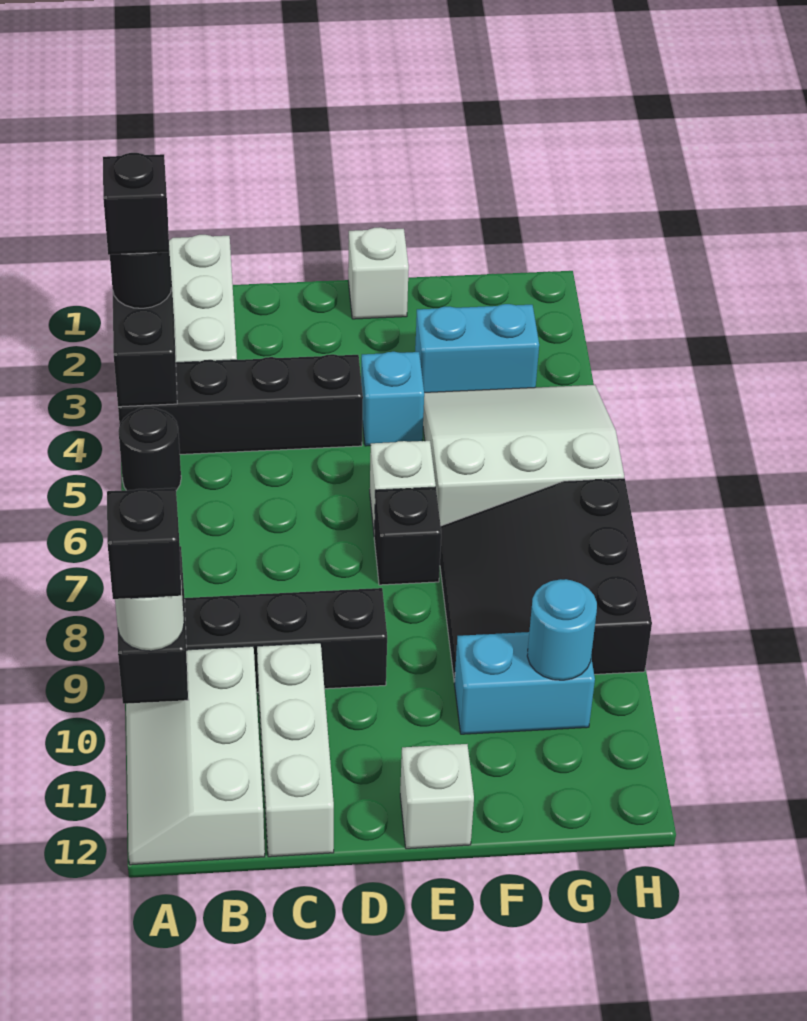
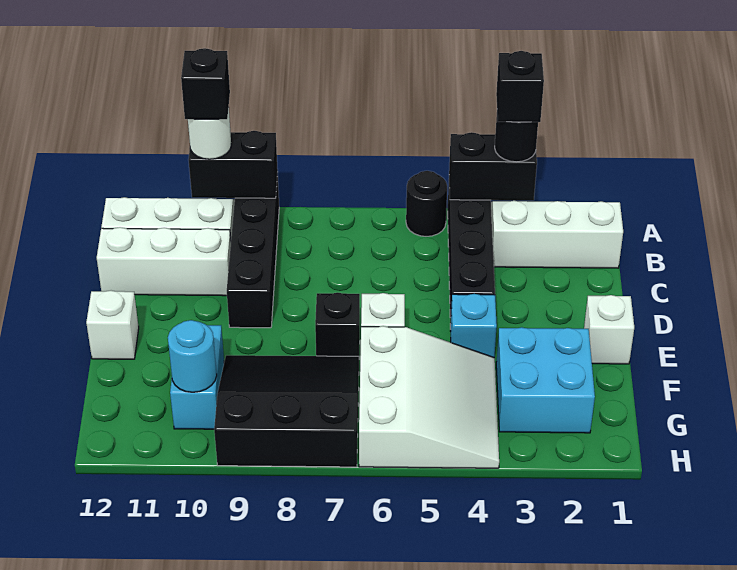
cyan 1x2 brick [415,304,539,392] -> cyan 2x2 brick [496,327,595,433]

